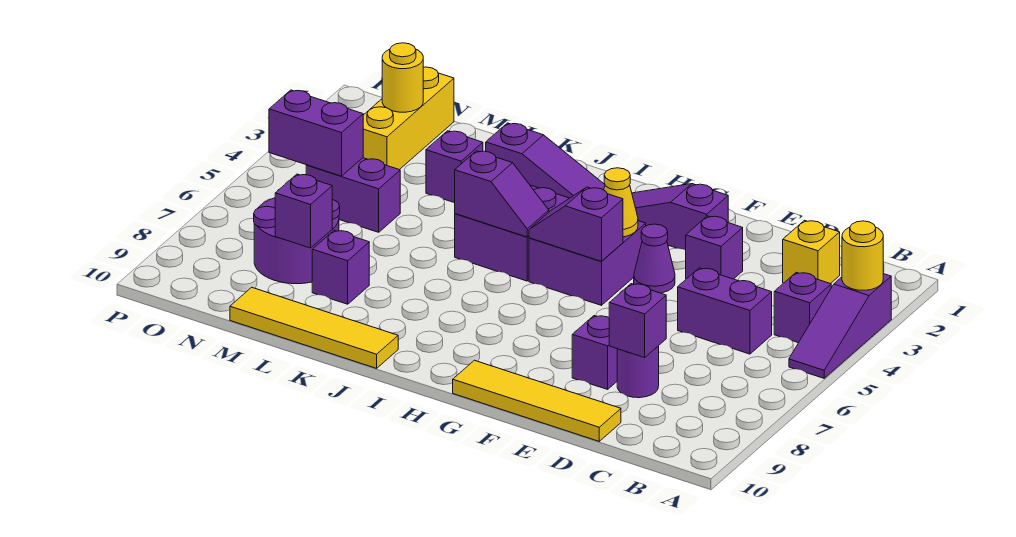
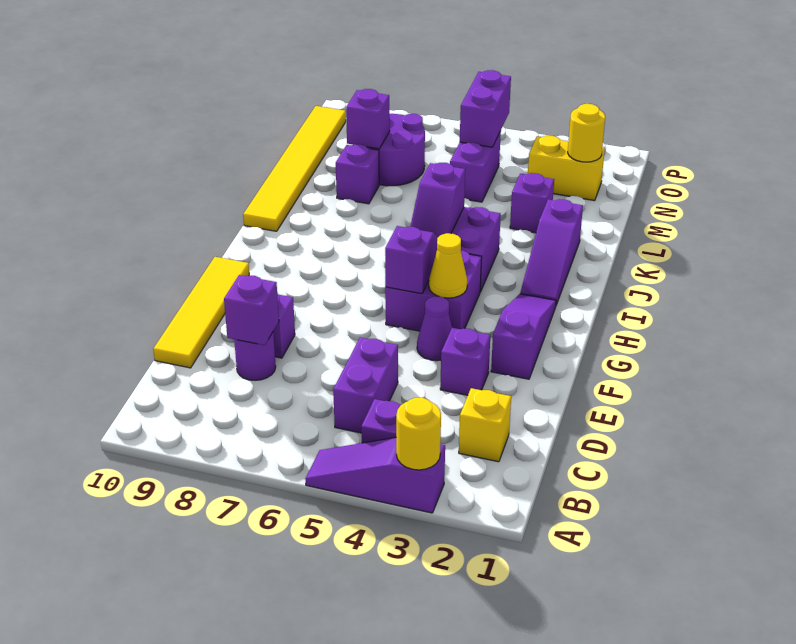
yellow 1x4 tile [230,287,398,368] -> yellow 1x6 tile [243,106,346,231]
yellow 1x3 brick [363,67,454,170] -> yellow 1x2 brick [528,135,605,201]

